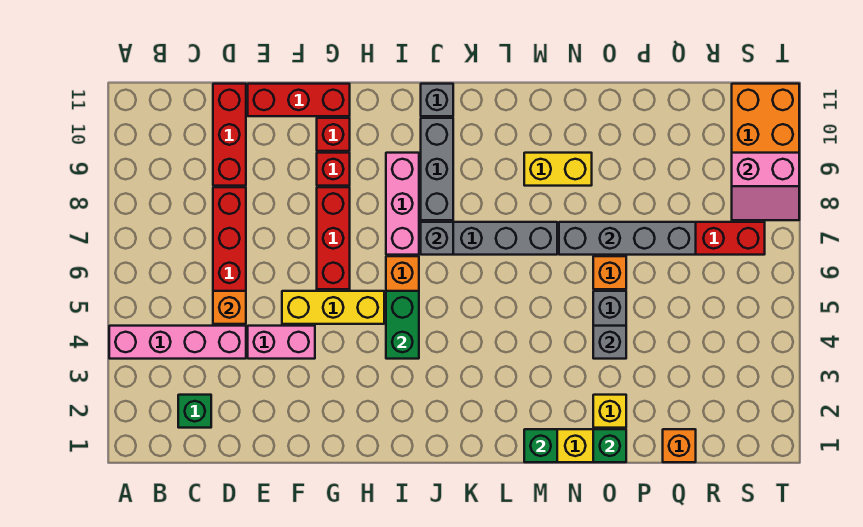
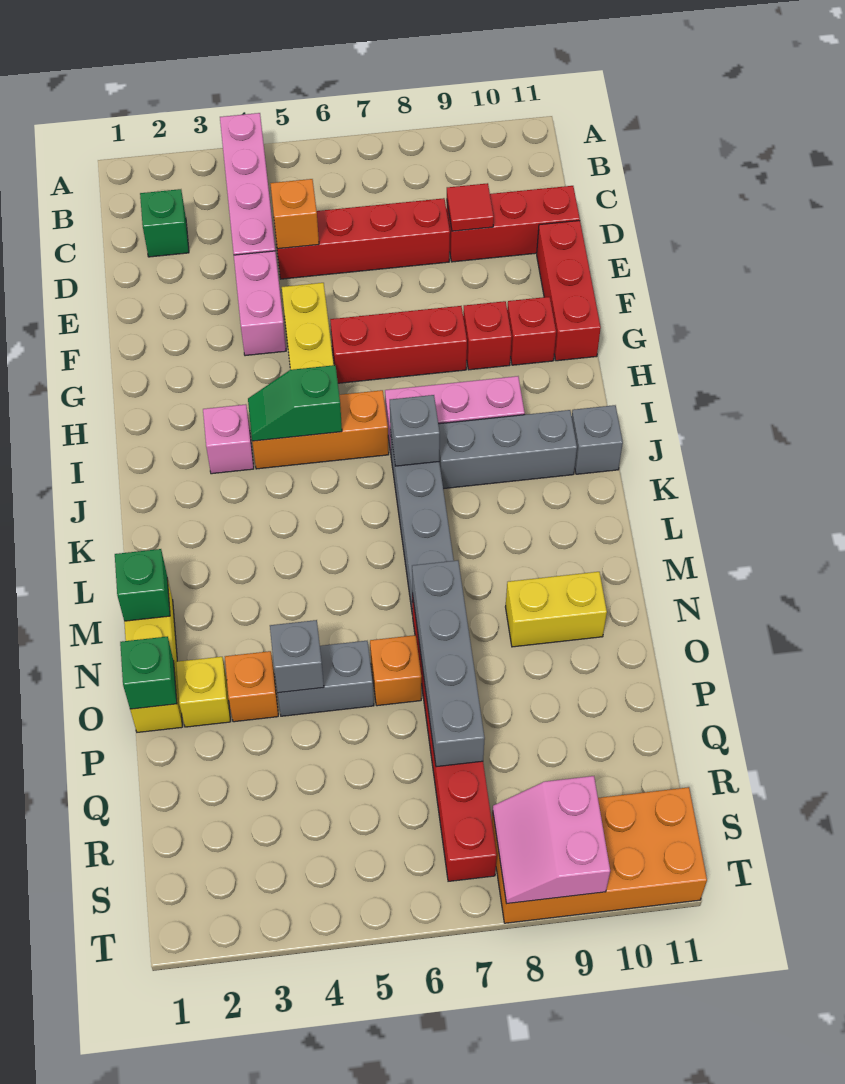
none -> red 1x1 tile [447,183,494,231]
none -> pink 1x1 brick [203,404,254,474]
green 1x2 brick [386,291,419,359] -> green 1x2 slope [248,365,342,441]
yellow 1x2 brick [524,153,592,186] -> yellow 1x2 brick turned to [506,572,607,647]
orange 1x1 brick [663,429,696,462] -> orange 1x1 brick moved to [225,651,278,722]

